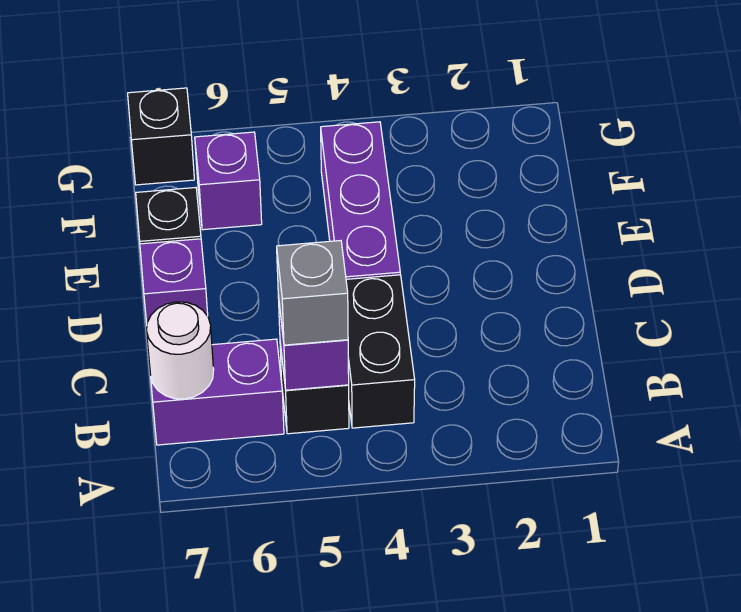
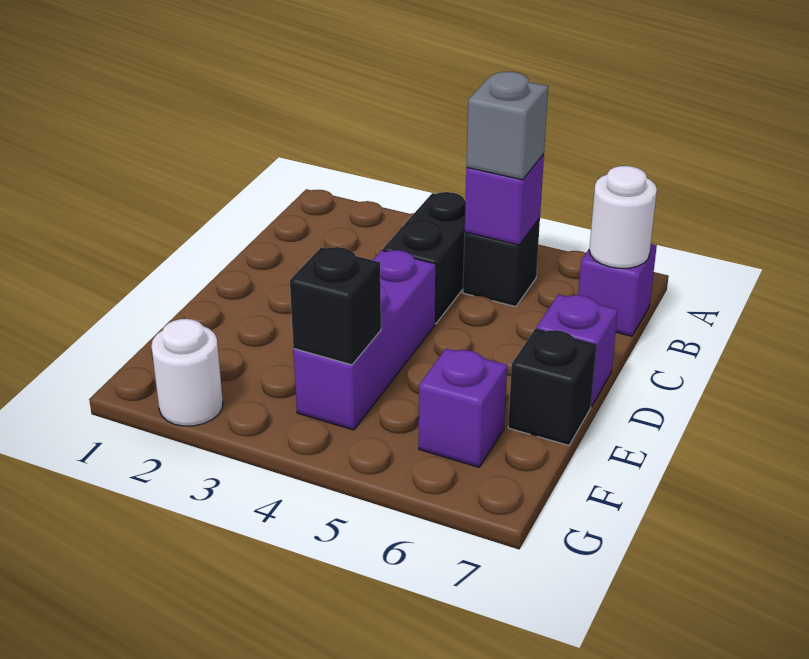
purple 1x2 brick [151,339,284,445] -> purple 1x1 brick [578,244,657,336]
none -> white 1x1 round brick [151,319,223,426]
black 1x1 brick [128,88,194,185] -> black 1x1 brick moved to [290,247,381,365]

